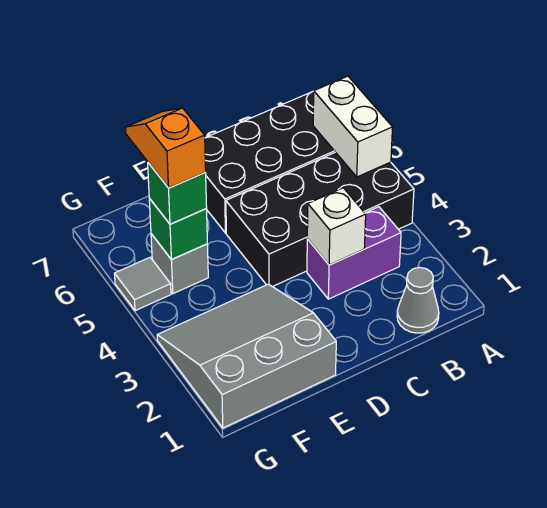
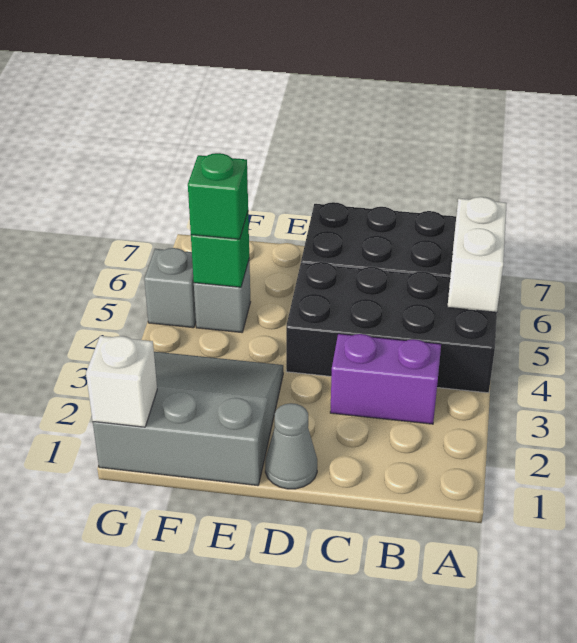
grey 1x1 cone [397,267,439,333] -> grey 1x1 cone moved to [265,403,317,489]
white 1x1 brick [307,188,366,265] -> white 1x1 brick moved to [86,336,157,427]
orange 1x2 slope [125,108,206,188] -> none
grey 1x1 tile [114,258,171,311] -> grey 1x1 brick [144,248,196,328]

